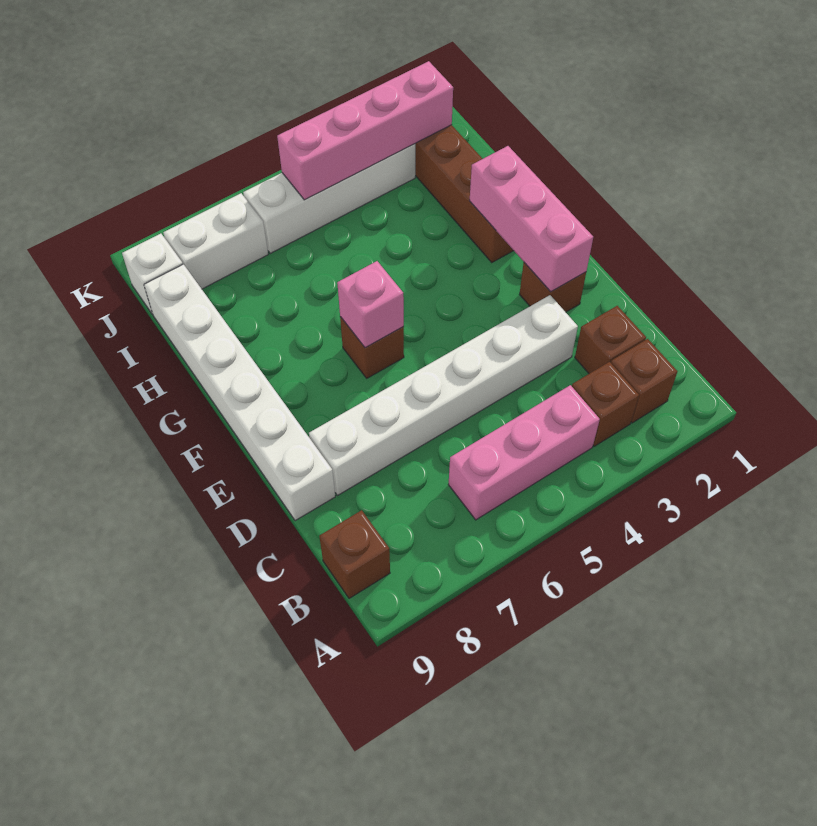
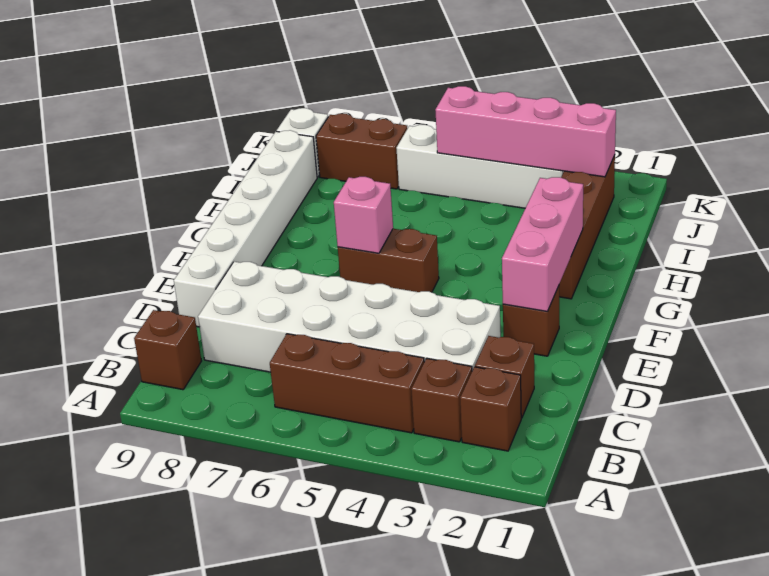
pink 1x3 brick [448,385,600,520] -> brown 1x3 brick [270,334,424,433]
white 1x6 brick [309,295,578,496] -> white 2x6 brick [198,262,501,372]
brown 1x1 brick [340,317,404,378] -> brown 1x2 brick [338,229,439,292]
white 1x2 brick [163,193,268,289] -> brown 1x2 brick [316,114,408,189]

